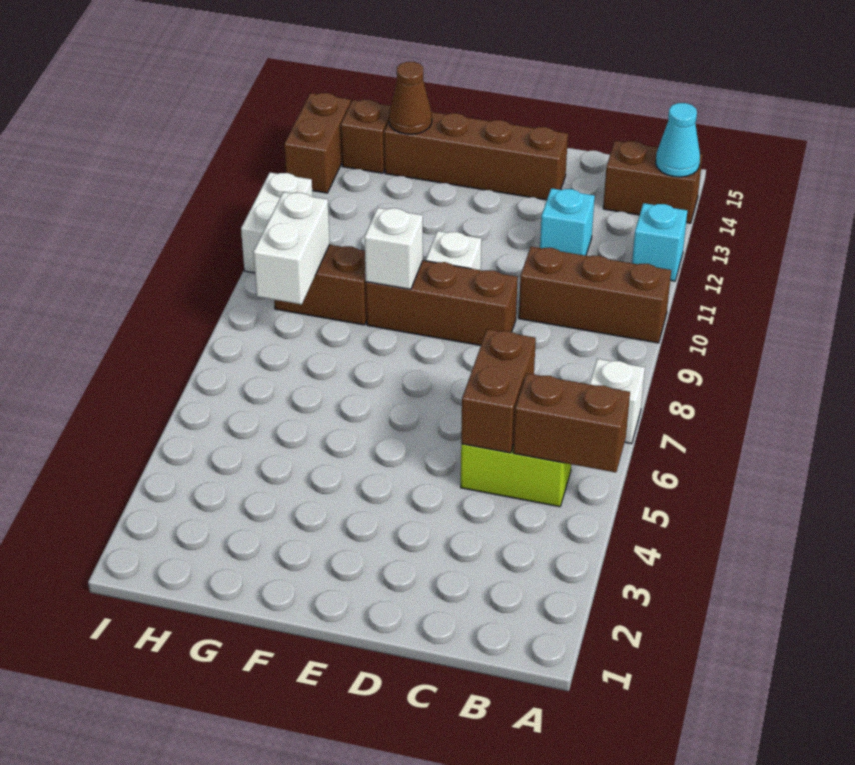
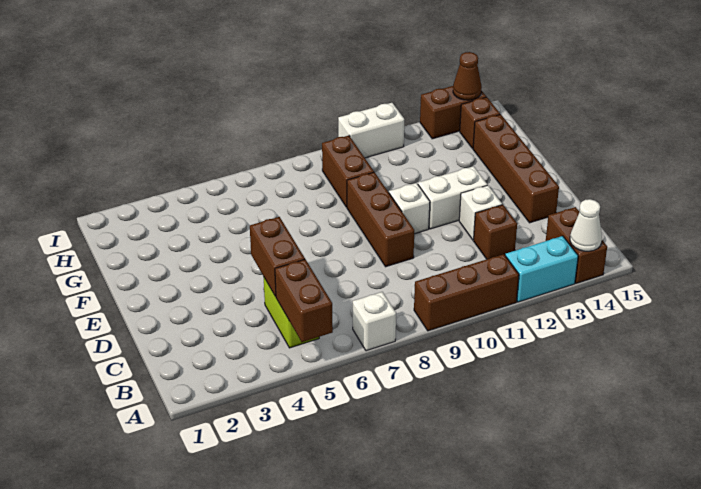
brown 1x3 brick [519,247,671,343] -> brown 1x3 brick turned to [414,254,519,331]
cyan 1x1 brick [632,203,687,281] -> cyan 1x2 brick [505,236,578,302]
cyan 1x1 cone [656,103,700,177] -> white 1x1 cone [570,199,602,251]
brown 1x2 brick [461,329,536,453] -> brown 1x2 brick turned to [250,217,305,297]
cyan 1x1 brick [540,188,595,256] -> brown 1x1 brick [474,205,517,259]
white 1x1 brick [364,208,423,289] -> white 1x1 brick moved to [459,185,502,240]
brown 1x1 cone [389,62,432,134] -> brown 1x1 cone moved to [453,52,482,100]
white 1x2 brick [253,192,330,305] -> white 1x2 brick moved to [418,166,487,229]

